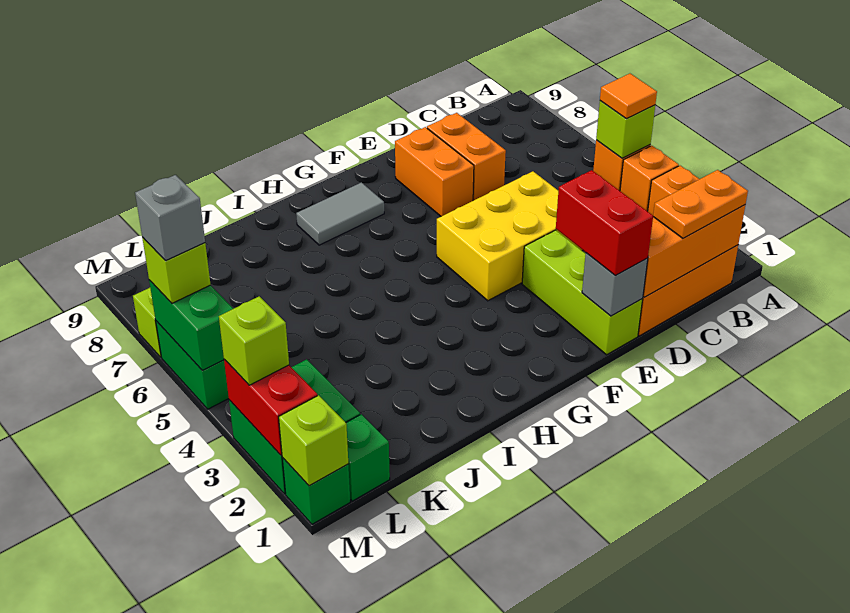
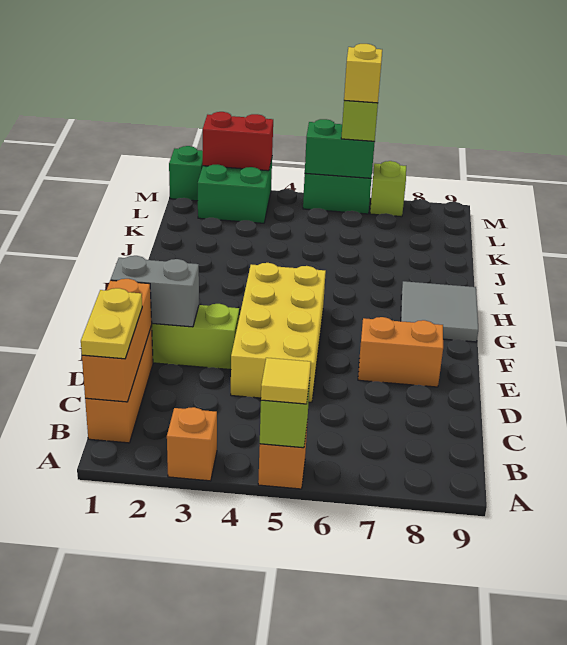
orange 1x1 brick [620,146,679,211] -> none
orange 1x1 tile [600,74,657,119] -> yellow 1x1 tile [261,358,311,404]
orange 1x2 plate [653,170,748,238] -> yellow 1x2 plate [81,288,142,359]
yellow 2x3 brick [437,171,583,301] -> yellow 2x4 brick [231,263,326,402]
orange 1x2 brick [427,113,506,201] -> none
grey 1x1 brick [582,253,648,316] -> grey 1x2 brick [111,256,199,327]
red 1x2 brick [556,170,653,276] -> none
grey 1x2 tile [296,182,384,245] -> grey 2x2 tile [401,281,478,342]
green 1x1 brick [346,414,390,501] -> none
lime 1x1 brick [279,395,348,486] -> none
lime 1x1 brick [219,296,289,385] -> none
grey 1x1 brick [135,175,205,261] -> yellow 1x1 brick [344,44,382,103]

